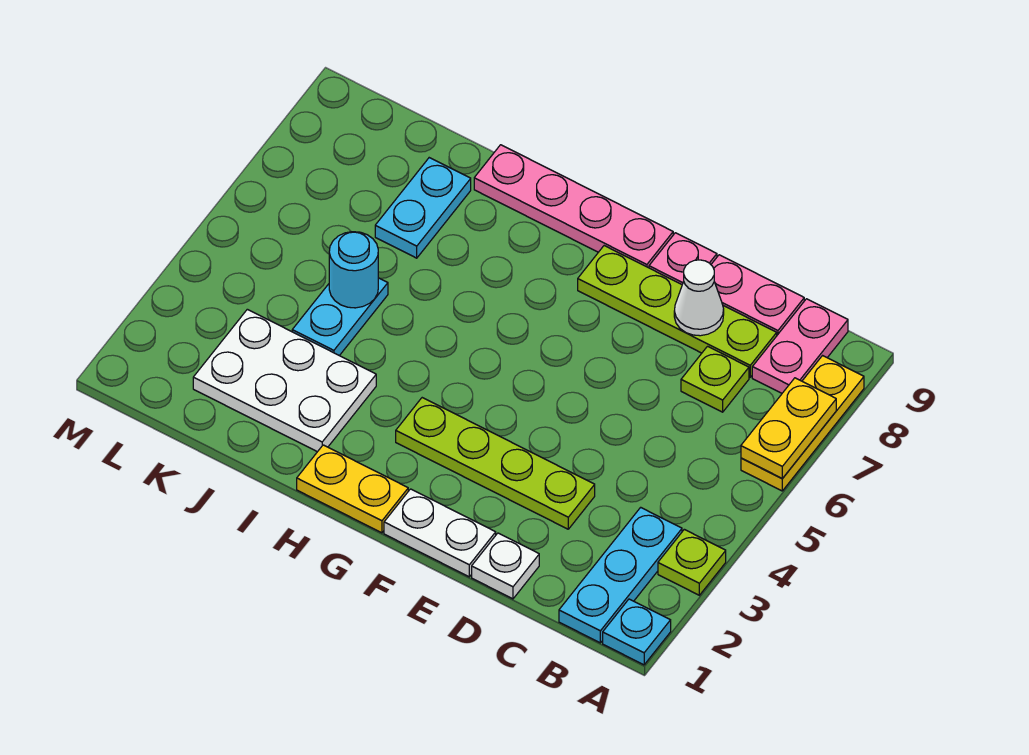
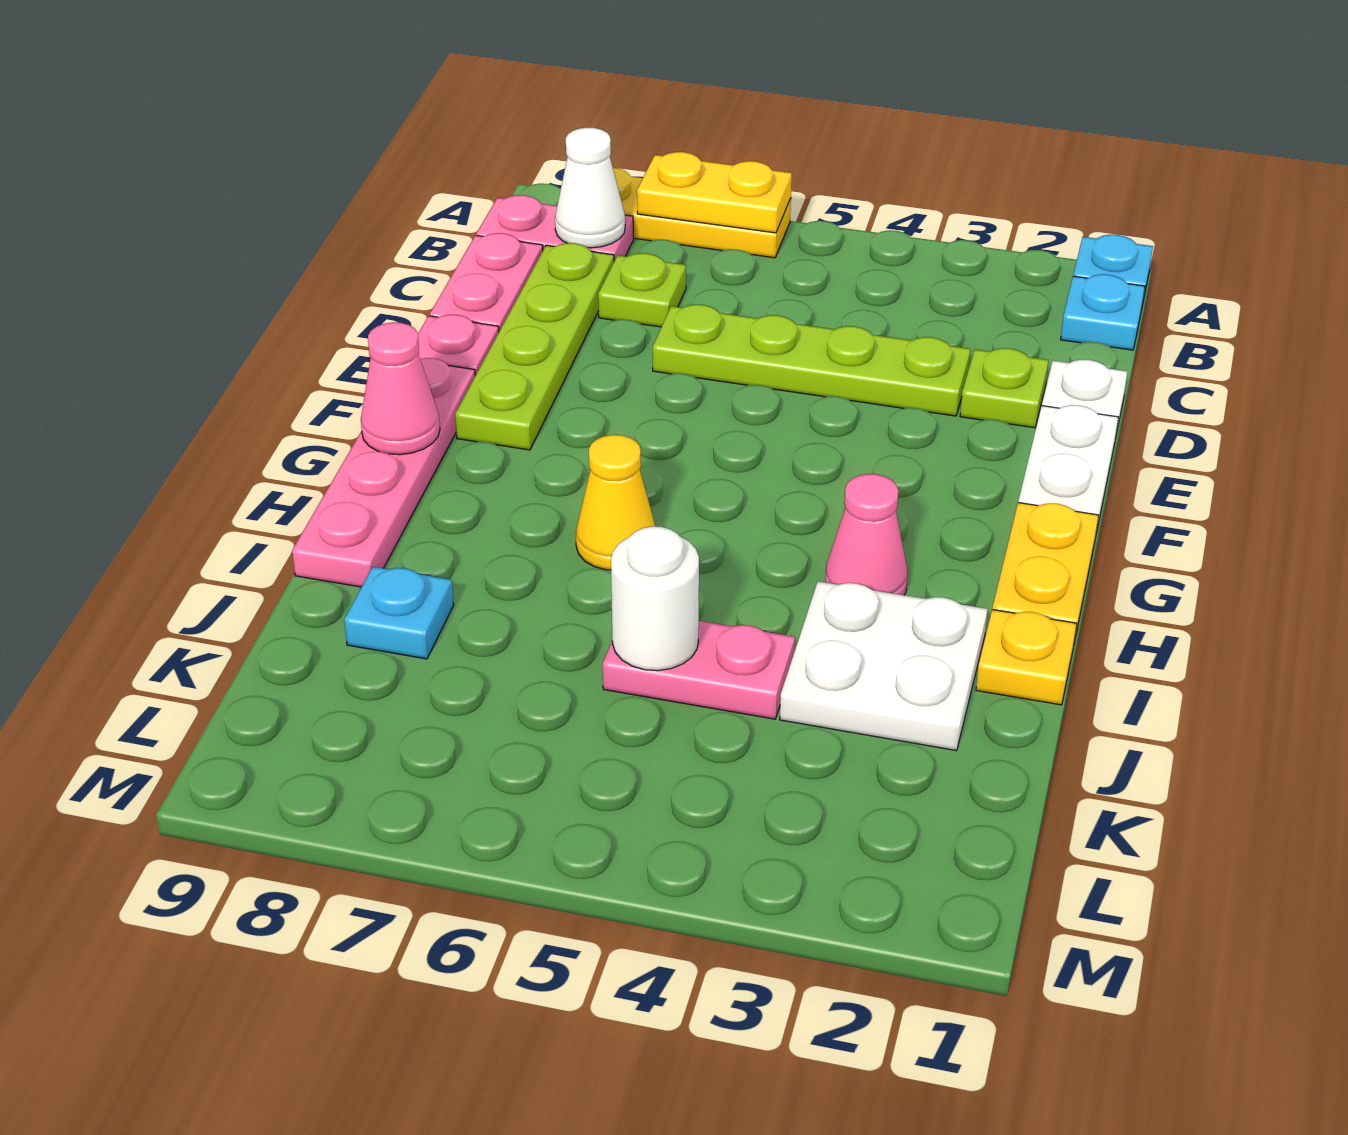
lime 1x1 plate [658,529,726,595] -> lime 1x1 plate moved to [960,348,1049,428]
cyan 1x3 plate [559,507,682,643] -> cyan 1x1 plate [1061,274,1145,350]
lime 1x4 plate [396,398,595,529] -> lime 1x4 plate turned to [653,304,971,416]
white 1x1 cone [674,260,724,336] -> white 1x1 cone moved to [555,128,625,248]
none -> pink 1x1 cone [361,322,440,455]
none -> pink 1x1 cone [825,474,908,595]
none -> yellow 1x1 cone [576,435,656,570]
none -> yellow 1x1 plate [976,610,1077,705]
white 2x3 plate [193,309,376,452] -> white 2x2 plate [780,581,988,751]
cyan 1x2 plate [292,278,388,356] -> pink 1x2 plate [603,621,795,719]
cyan 1x1 round brick [329,232,378,308] -> white 1x1 round brick [611,526,699,671]
cyan 1x2 plate [375,158,471,258] -> cyan 1x1 plate [344,567,454,659]

